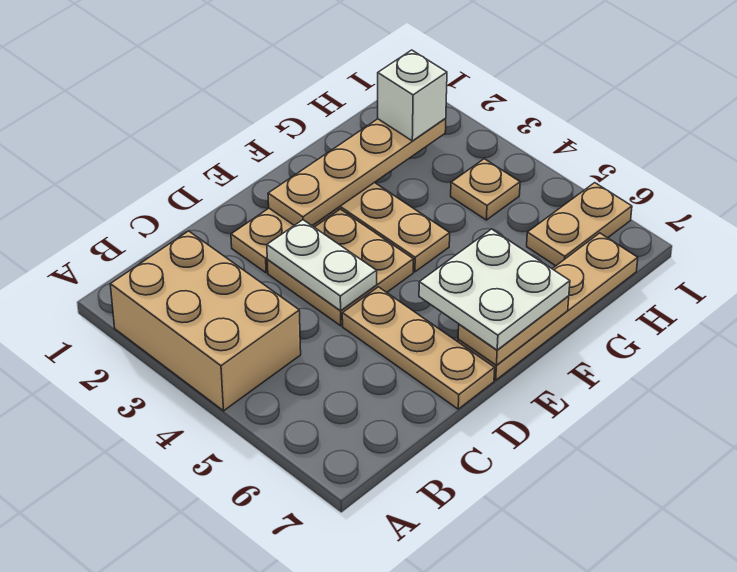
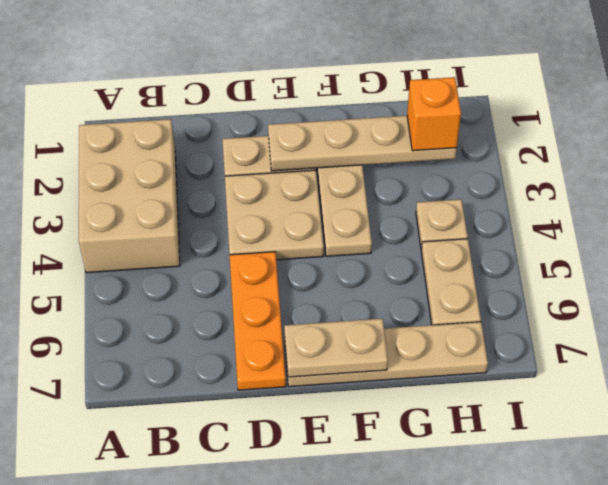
white 1x2 plate [267,220,377,311] -> none
tan 1x3 plate [342,287,495,409] -> orange 1x3 plate [230,252,286,390]
white 2x2 plate [419,229,570,350] -> none
white 1x1 brick [378,50,447,141] -> orange 1x1 brick [407,77,461,151]
tan 1x2 plate [527,183,632,266] -> tan 1x2 plate turned to [421,239,481,325]

